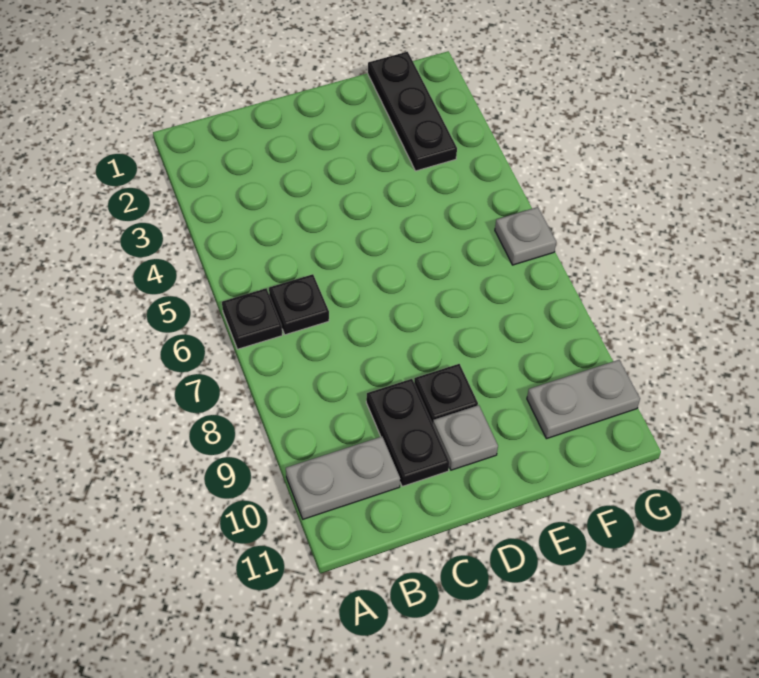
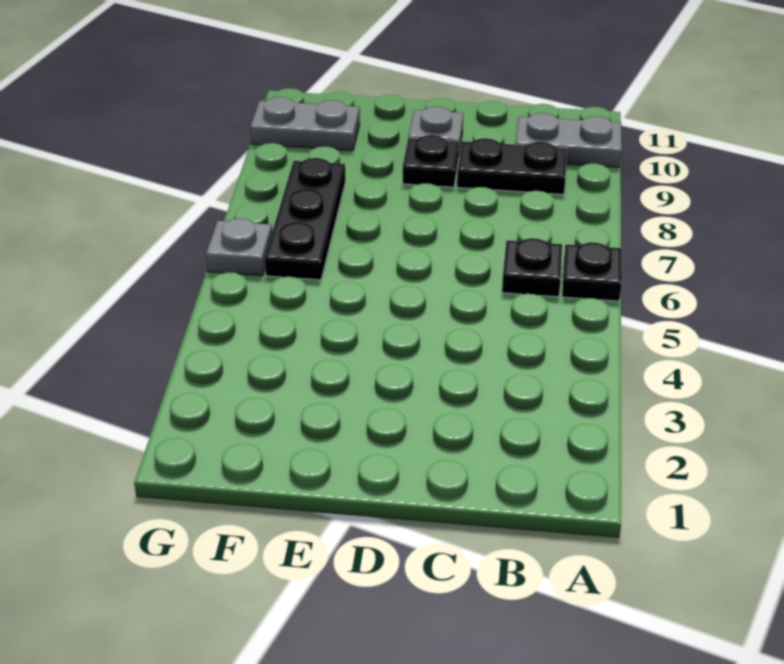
black 1x2 plate [366,379,449,486] -> black 1x2 plate turned to [457,138,567,195]
black 1x3 plate [368,52,457,171] -> black 1x3 plate moved to [265,158,346,280]

